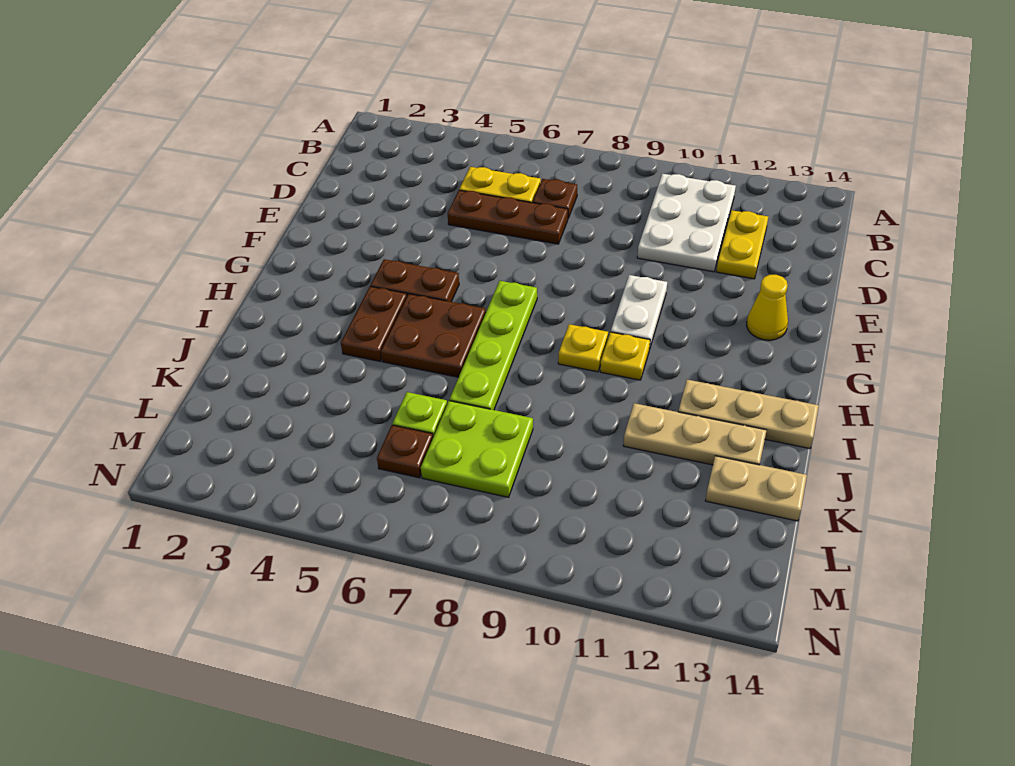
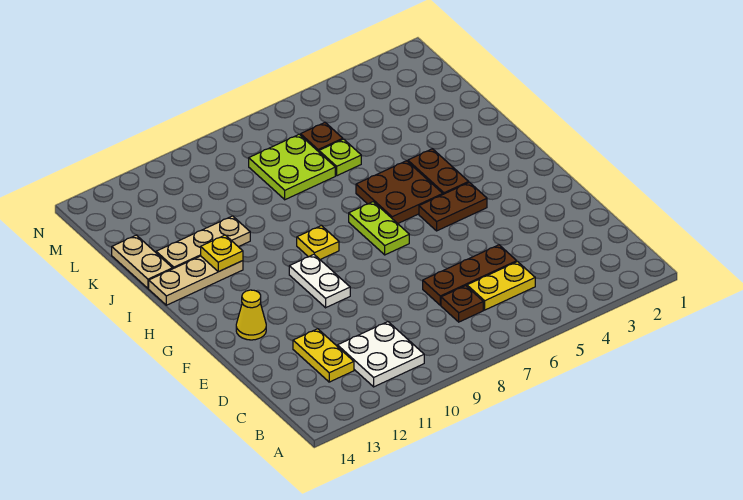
white 2x3 plate [637,174,736,272] -> white 2x2 plate [338,322,424,387]
lime 1x4 plate [449,281,537,410] -> lime 1x2 plate [349,202,409,255]
yellow 1x1 plate [600,332,650,380] -> yellow 1x1 plate moved to [201,235,243,272]
tan 1x2 plate [706,456,807,521] -> tan 1x2 plate turned to [112,235,173,288]

